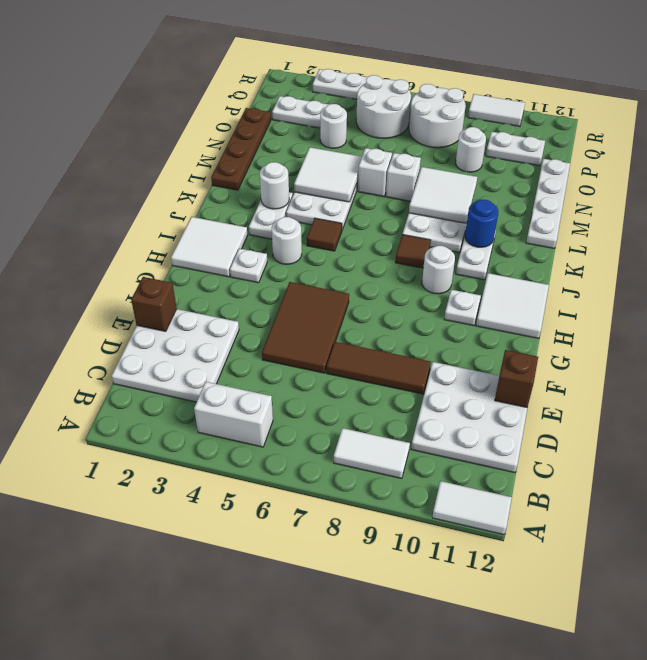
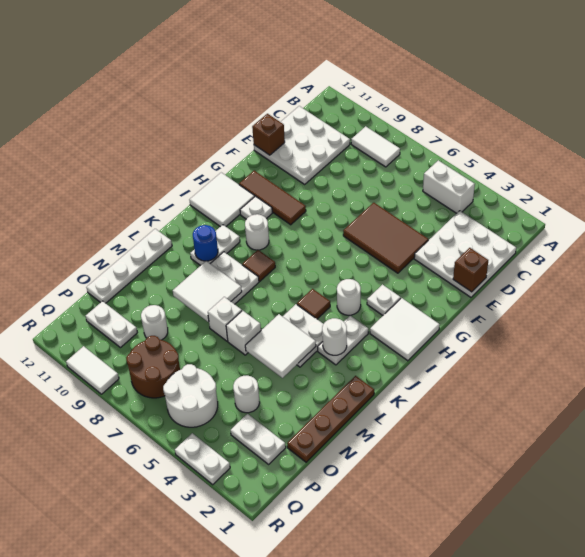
white 1x2 tile [432,481,512,535] -> none
brown 2x3 tile [262,282,349,373] -> brown 2x3 tile turned to [343,203,428,273]
brown 1x3 tile [327,342,431,394] -> brown 1x3 tile moved to [239,171,306,225]
white 2x2 round brick [409,84,466,148] -> brown 2x2 round brick [126,336,180,398]

